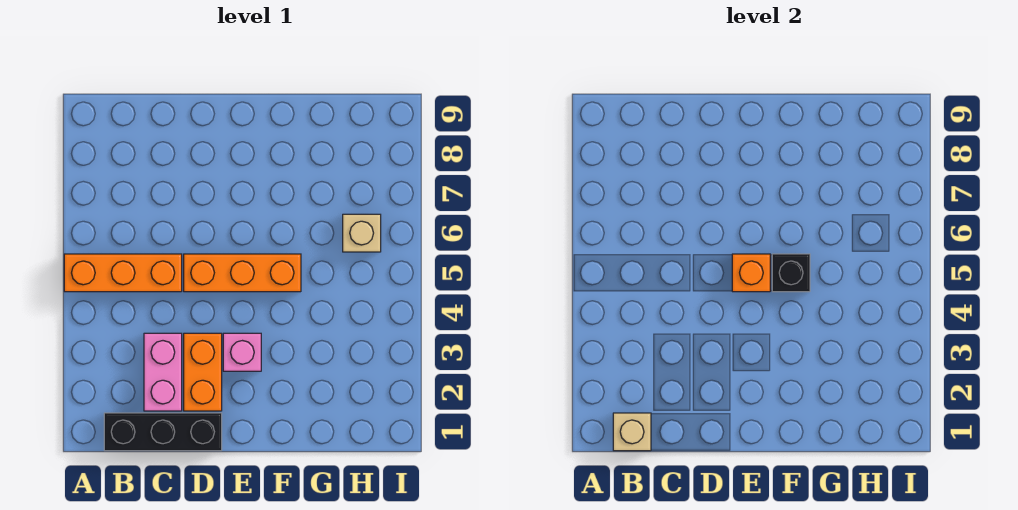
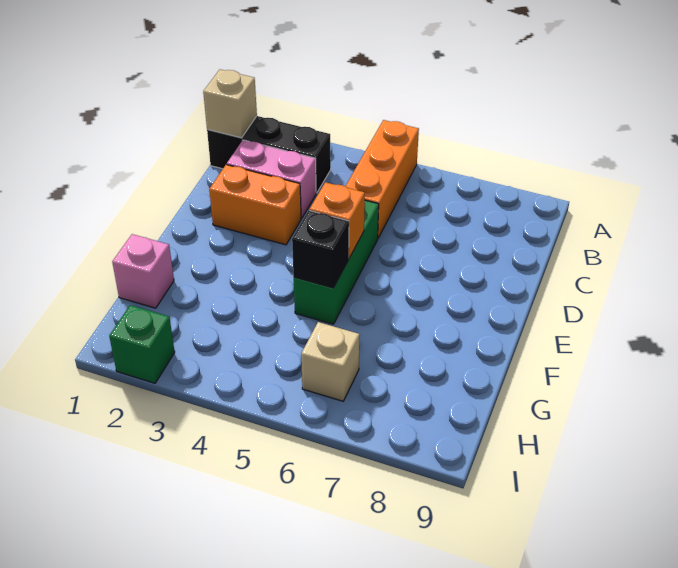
black 1x3 brick [104,413,222,451] -> black 1x3 brick turned to [207,116,331,193]
orange 1x3 brick [184,254,301,292] -> green 1x3 brick [294,200,379,324]
pink 1x1 brick [223,333,261,371] -> pink 1x1 brick moved to [112,234,174,308]
none -> green 1x1 brick [109,305,175,383]

